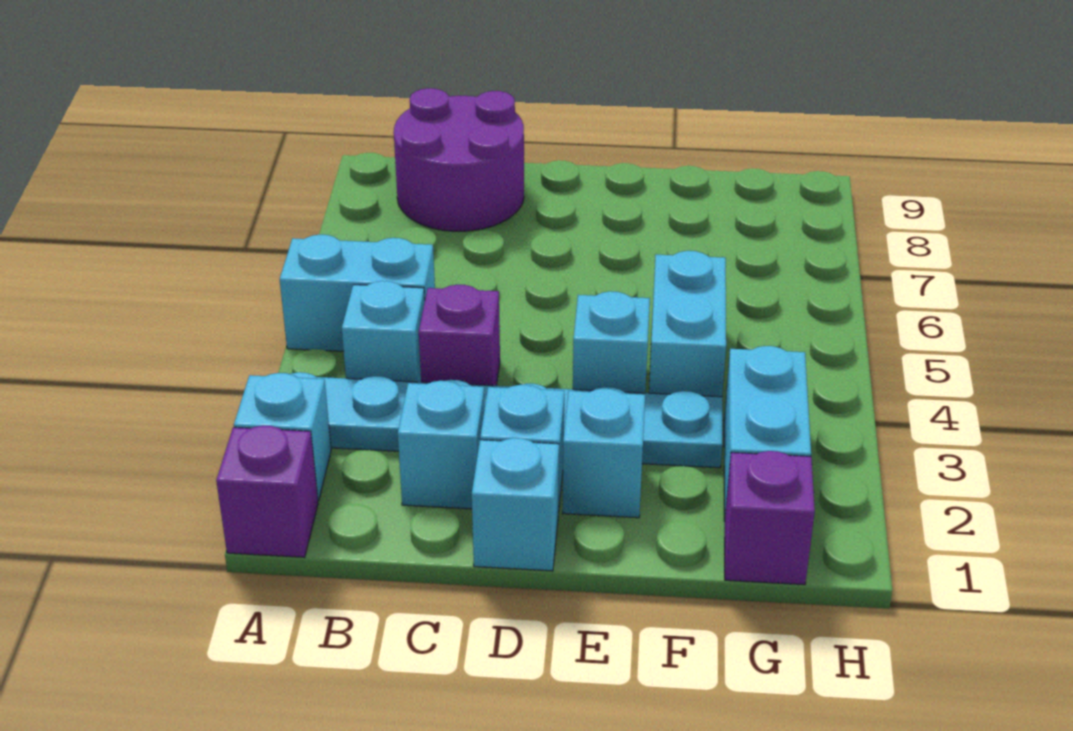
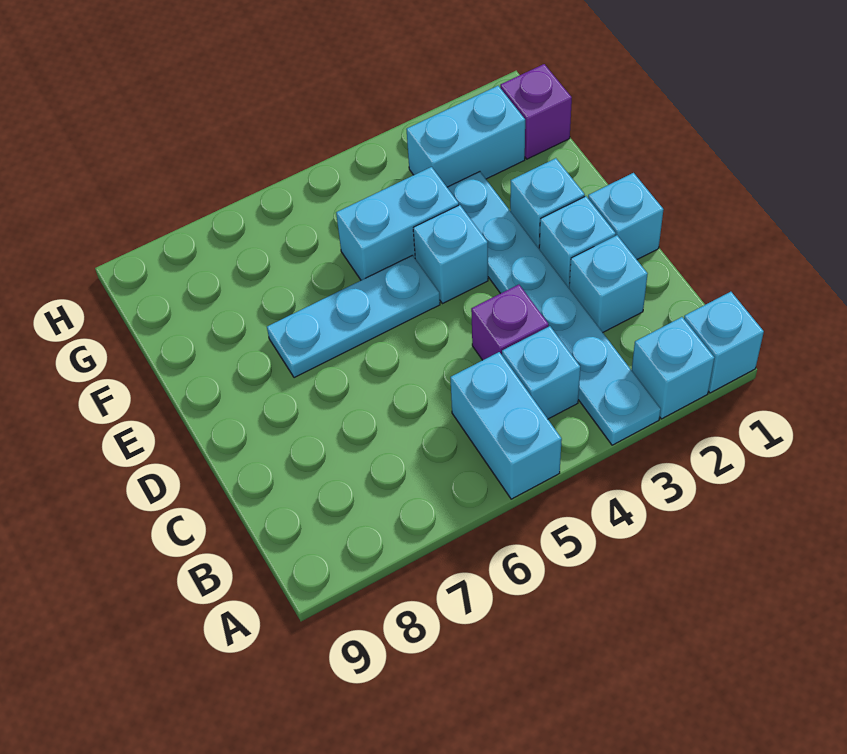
purple 1x1 brick [216,425,318,557] -> cyan 1x1 brick [684,292,764,393]
purple 2x2 round brick [394,88,524,231] -> none
none -> cyan 1x3 plate [267,255,440,378]

